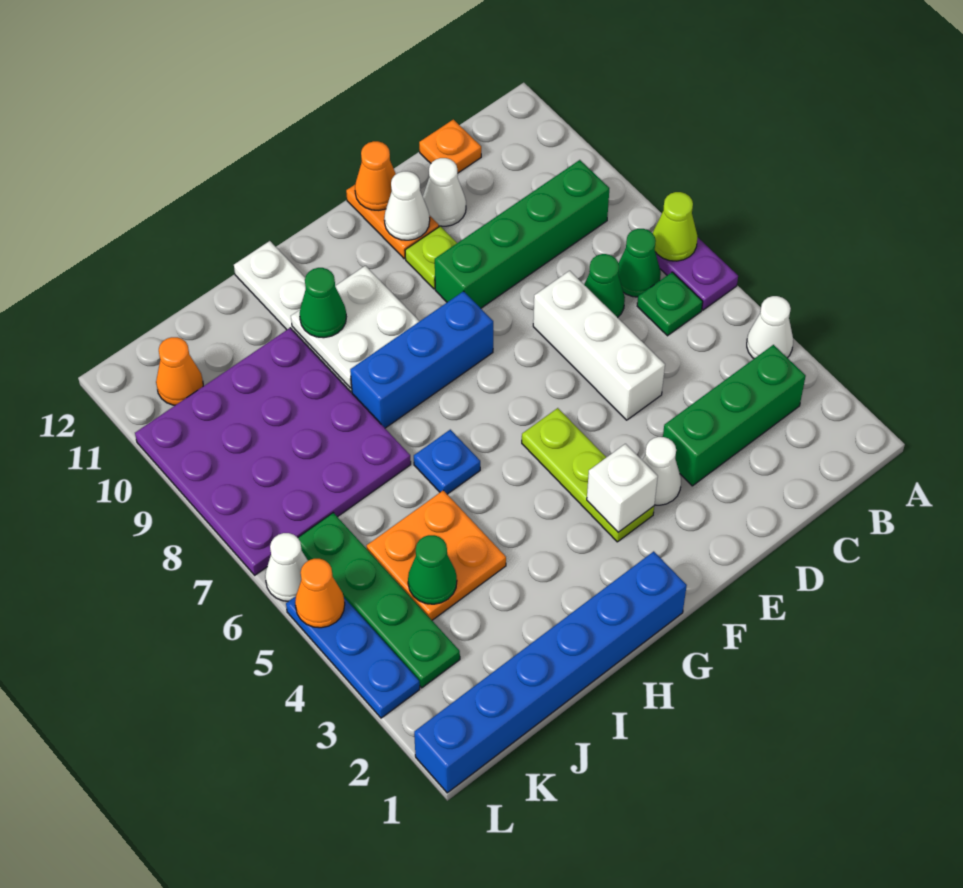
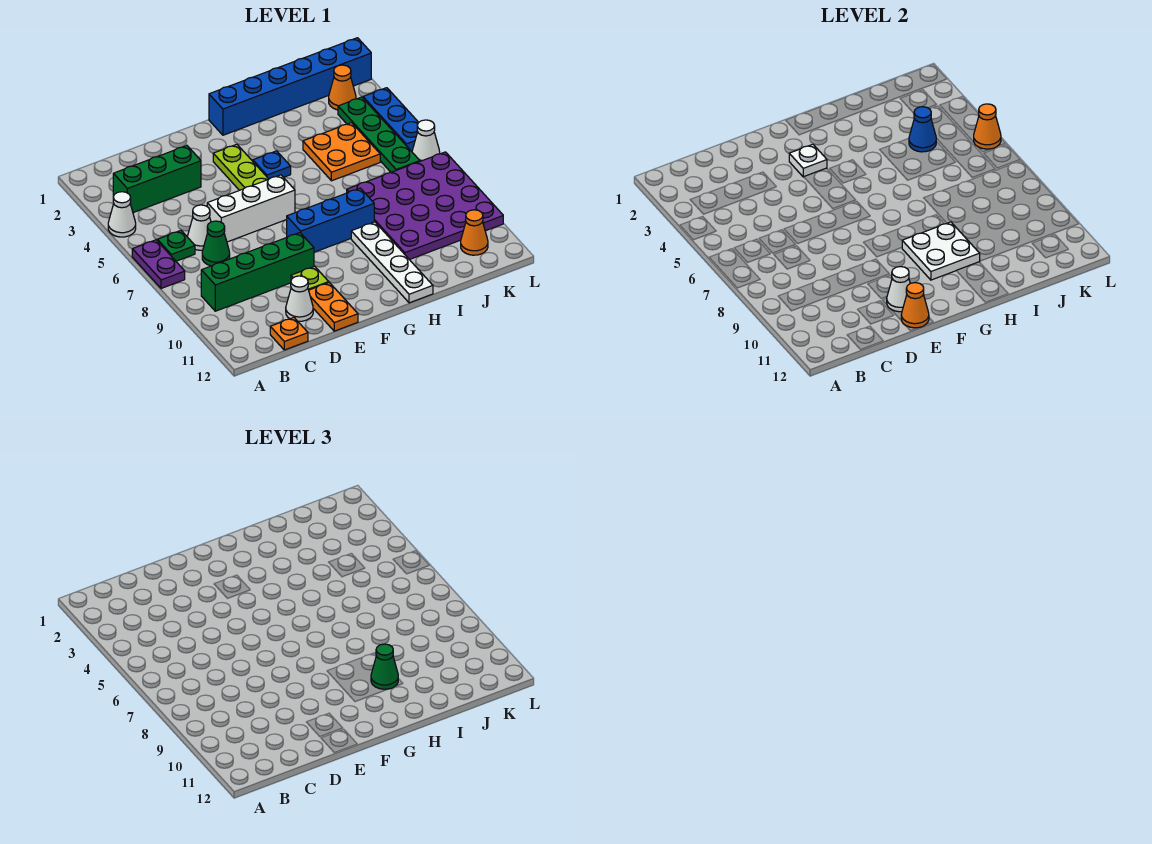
lime 1x1 cone [653,192,697,261] -> none
green 1x1 cone [618,229,661,297] -> none
white 1x3 brick [533,271,665,420] -> white 1x3 brick turned to [207,175,295,242]
white 1x1 cone [642,437,681,505] -> white 1x1 cone moved to [188,205,211,250]
white 1x1 brick [587,444,658,532] -> white 1x1 plate [789,144,827,177]
blue 1x1 plate [414,430,480,494] -> blue 1x1 plate moved to [253,151,291,179]
green 1x1 cone [408,535,457,604] -> blue 1x1 cone [909,107,936,152]
none -> orange 1x1 cone [329,65,356,110]

